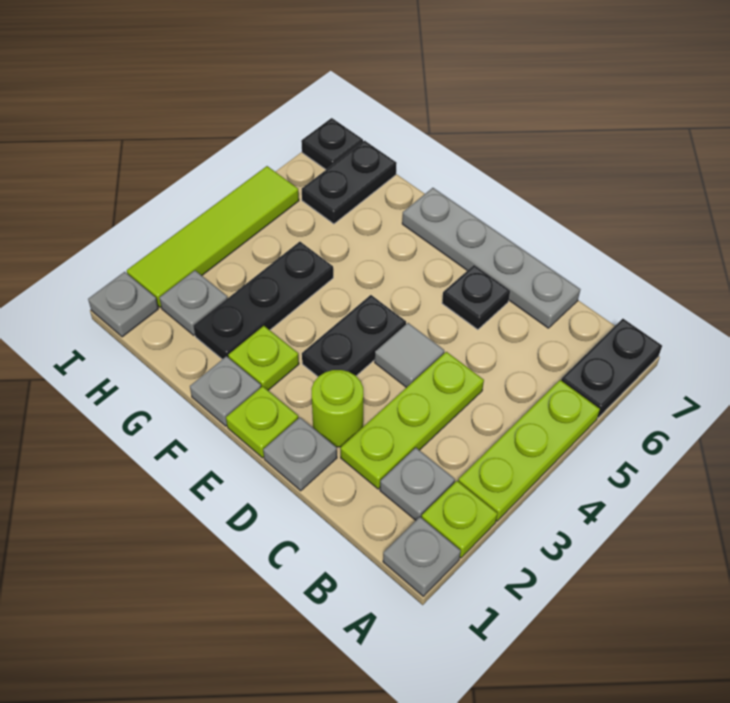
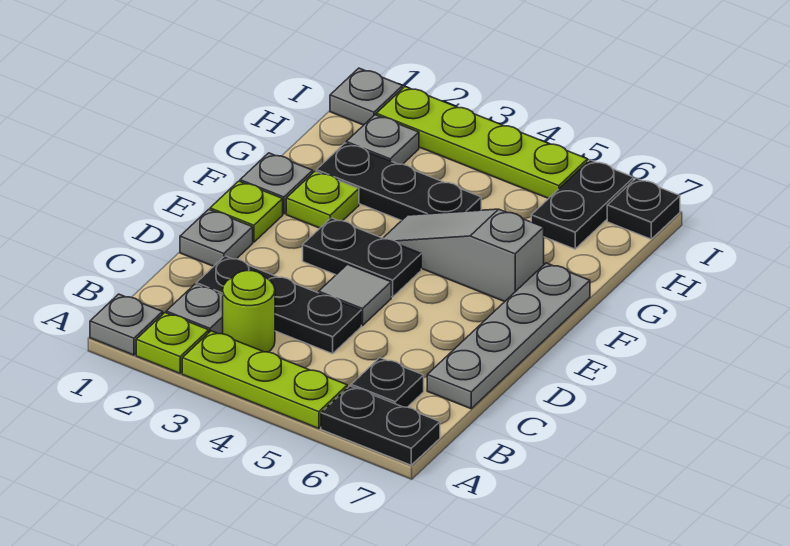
lime 1x3 plate [340,352,484,489] -> black 1x3 plate [196,256,361,354]
lime 1x1 round brick [311,370,363,447] -> lime 1x1 round brick moved to [223,271,275,352]
black 1x1 plate [442,265,510,330] -> black 1x1 plate moved to [351,358,424,407]
none -> grey 1x3 slope [383,209,544,302]
black 1x2 plate [302,141,397,224] -> black 1x2 plate turned to [531,160,634,249]
lime 1x4 tile [127,166,299,308] -> lime 1x4 plate [376,87,588,199]

